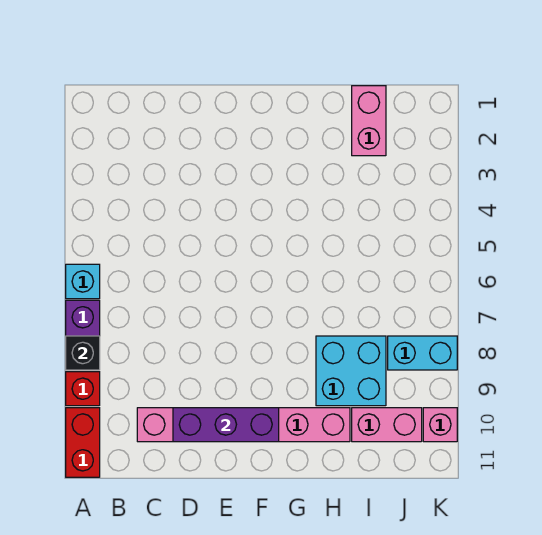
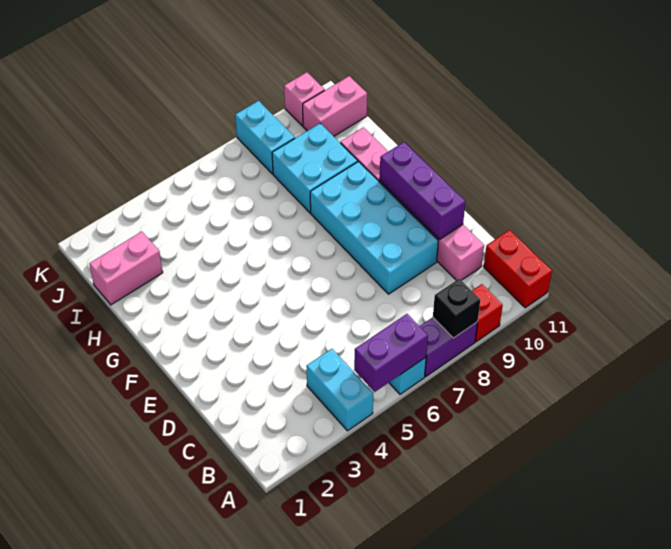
none -> cyan 1x2 brick [306,349,373,431]
none -> purple 1x2 brick [354,314,428,392]
red 1x2 brick [66,408,100,477] -> red 1x2 brick turned to [484,230,552,308]
none -> cyan 2x4 brick [310,162,438,294]
pink 1x2 brick [352,408,422,442] -> pink 1x2 brick turned to [303,76,367,136]

